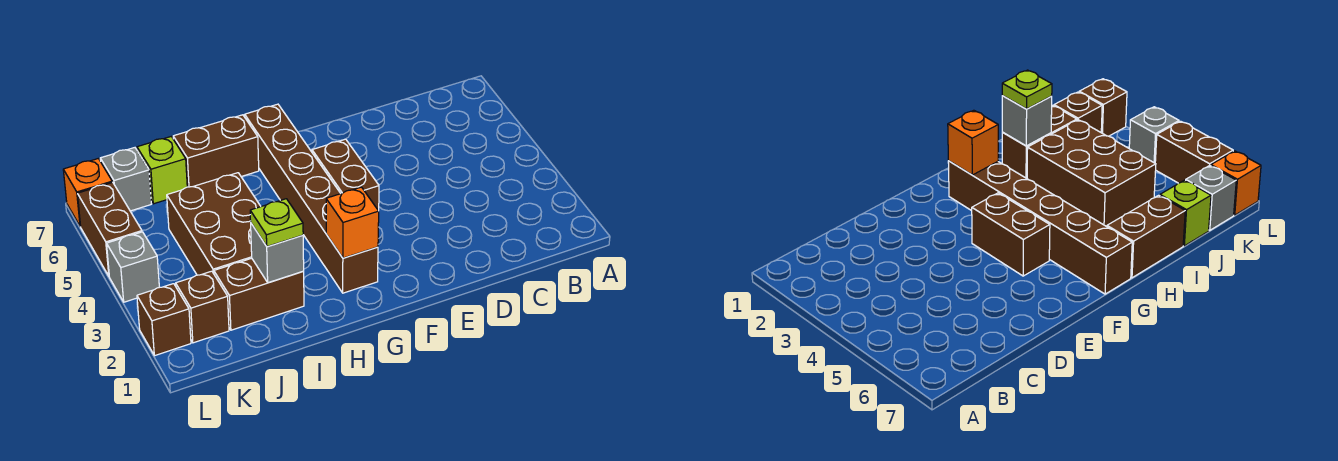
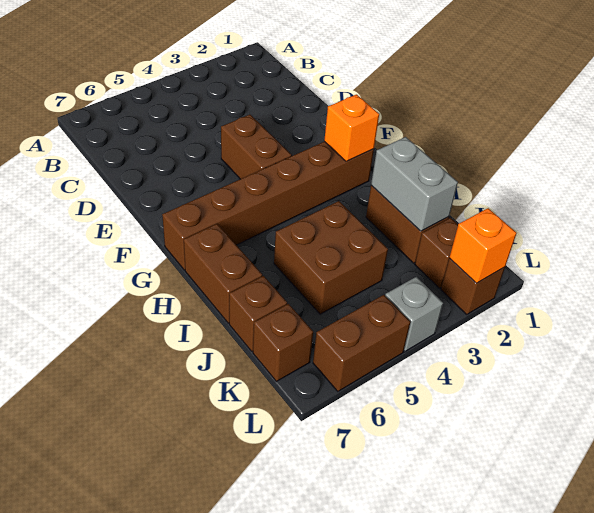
brown 1x2 brick [312,139,379,211] -> brown 1x2 brick turned to [221,115,292,179]
grey 1x1 brick [251,224,304,283] -> grey 1x2 brick [371,137,458,231]
lime 1x1 plate [250,199,303,247] -> none
brown 2x3 brick [167,173,261,275] -> brown 2x2 brick [274,201,388,314]
lime 1x1 brick [137,137,187,204] -> brown 1x1 brick [229,276,287,351]
grey 1x1 brick [100,148,151,211] -> brown 1x1 brick [253,304,313,381]
orange 1x1 brick [63,159,112,227] -> orange 1x1 brick moved to [449,208,517,283]

